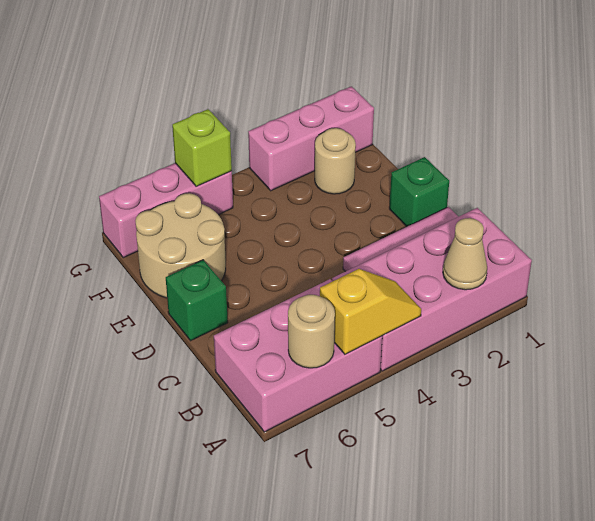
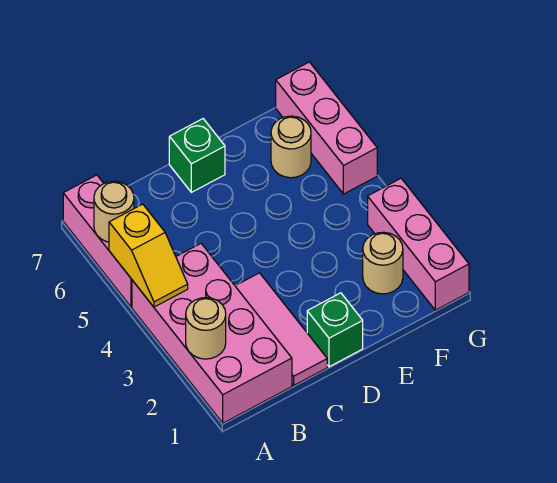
tan 1x1 cone [443,218,487,290] -> tan 1x1 round brick [186,298,226,359]
pink 2x3 brick [214,279,382,432] -> pink 1x3 brick [63,175,132,307]
tan 2x2 round brick [135,193,226,298] -> tan 1x1 round brick [271,116,311,178]
lime 1x1 brick [172,109,232,186] -> none

